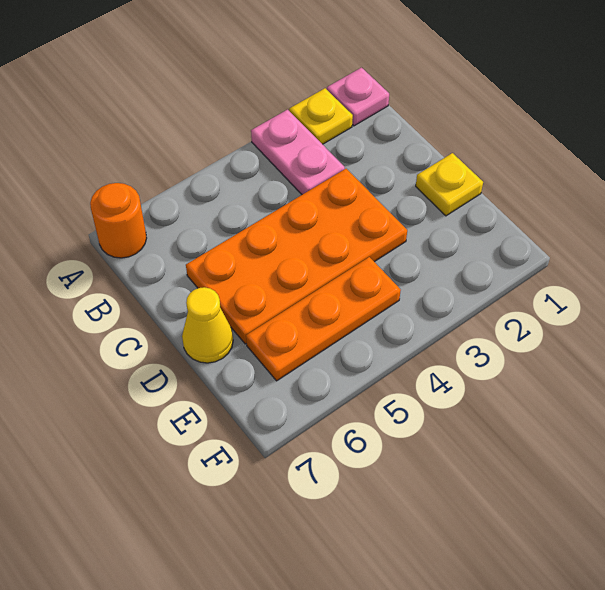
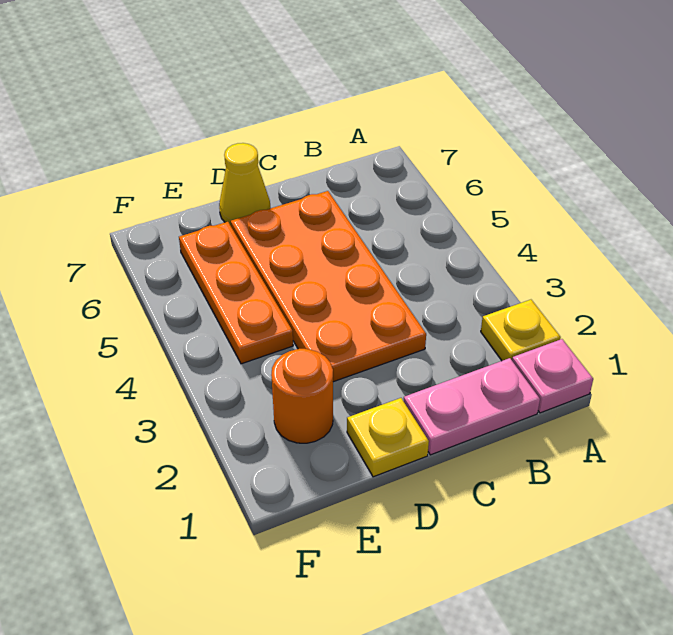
pink 1x2 plate [251,110,345,195] -> pink 1x2 plate moved to [404,358,540,455]
orange 1x1 round brick [90,183,147,258] -> orange 1x1 round brick moved to [271,349,333,443]

